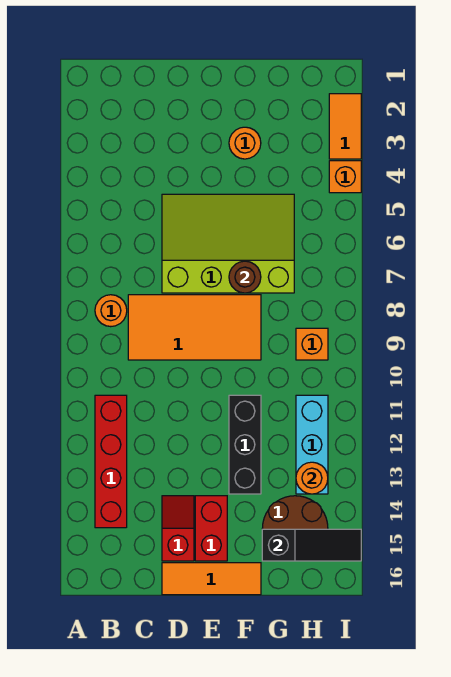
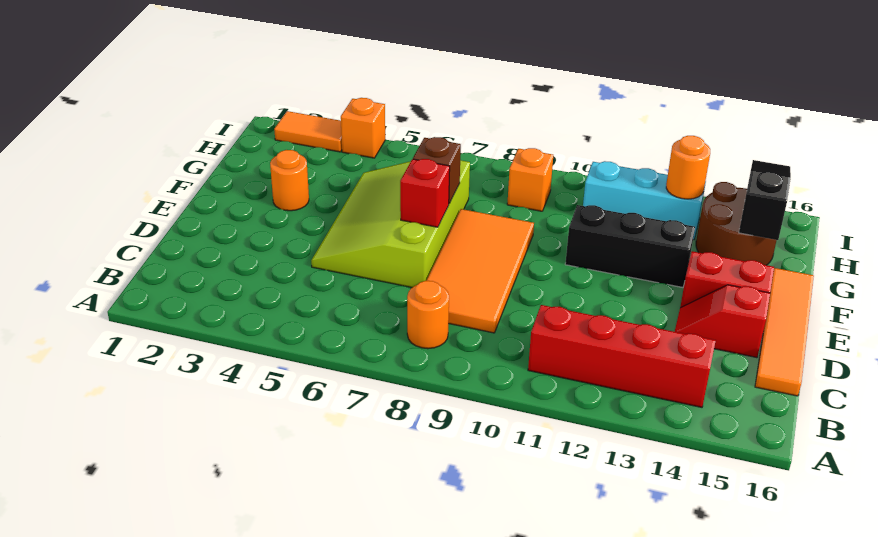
orange 1x3 tile [162,563,261,595] -> orange 1x4 tile [755,268,814,396]
none -> red 1x1 brick [400,159,450,227]
brown 1x1 round brick [229,261,261,293] -> brown 1x1 brick [413,137,461,204]

